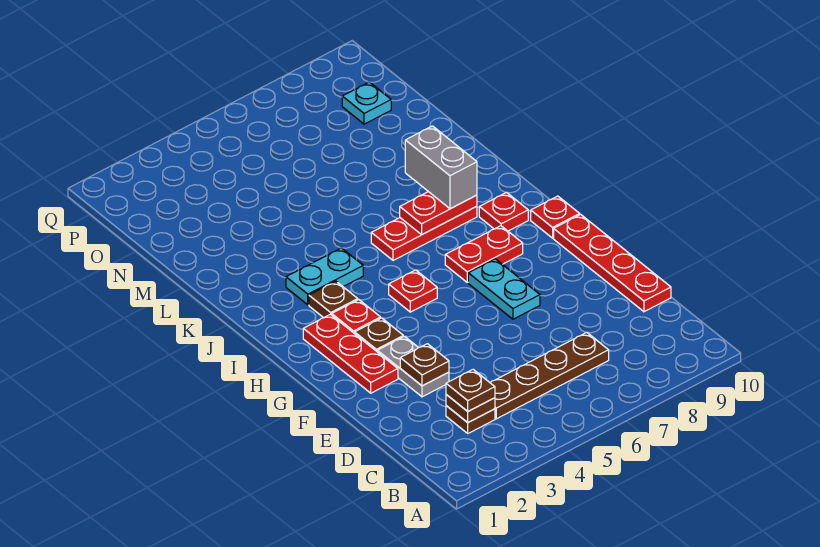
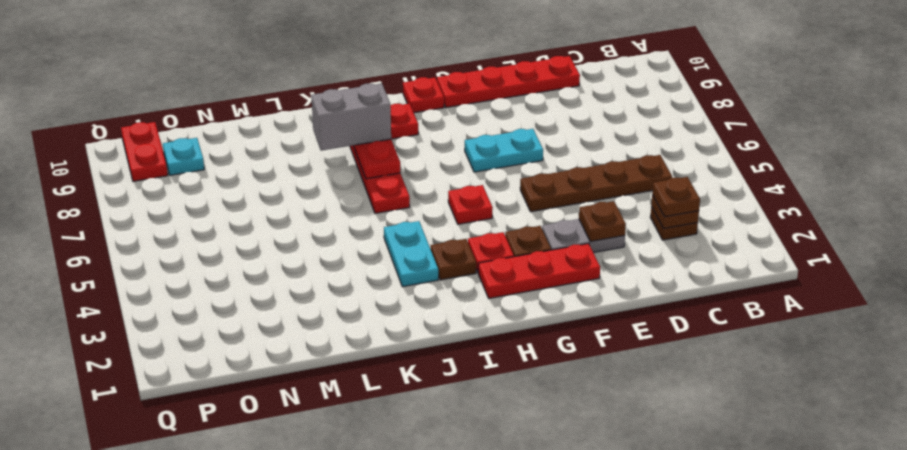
brown 1x4 plate [490,332,609,419] -> brown 1x4 plate turned to [520,155,672,212]
red 1x2 plate [445,226,523,282] -> red 1x2 plate moved to [121,122,168,181]

